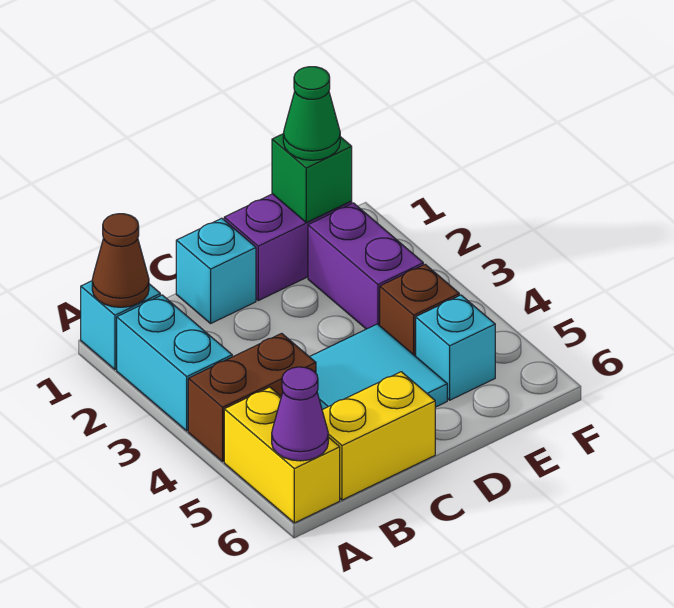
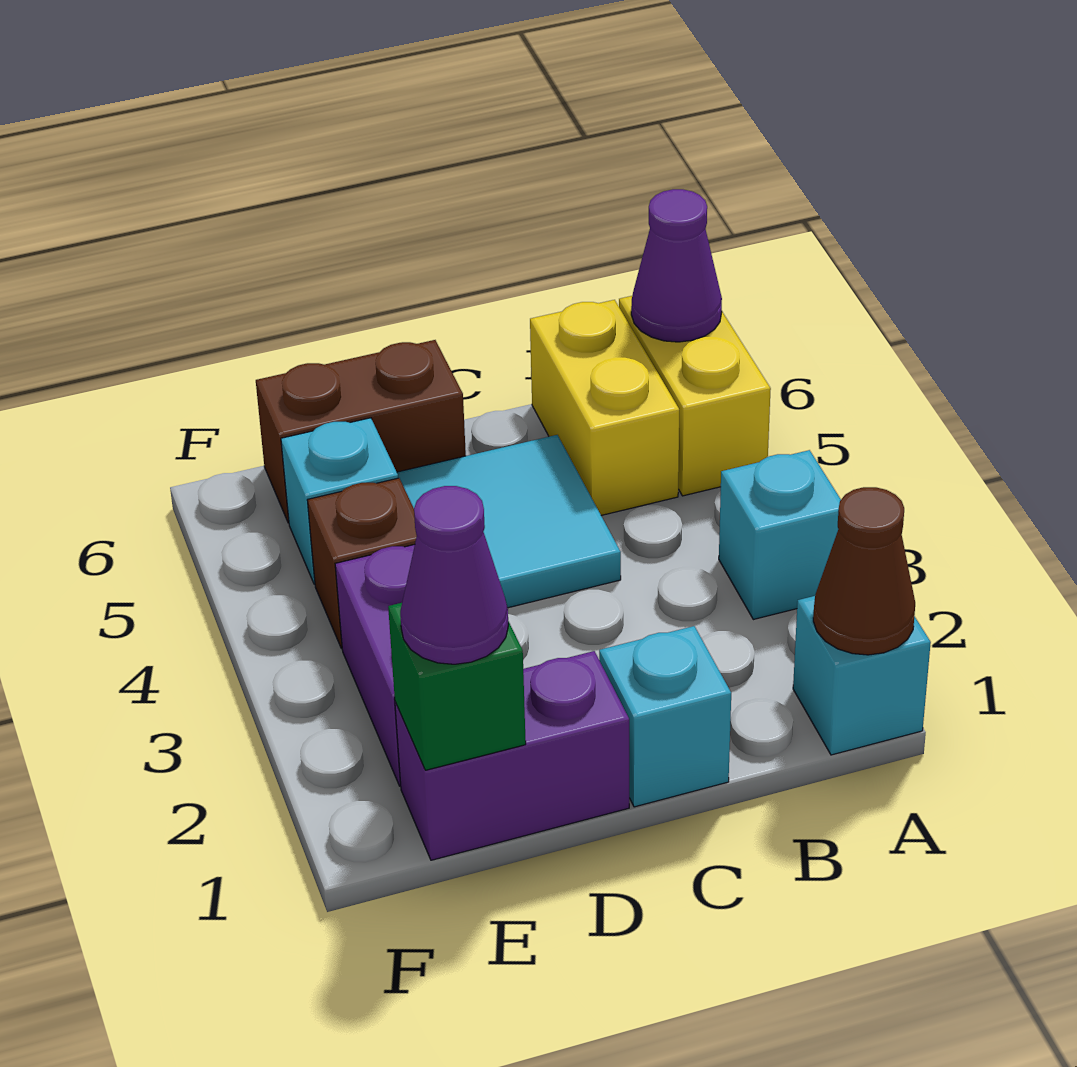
cyan 1x2 brick [117,295,232,431] -> cyan 1x1 brick [719,450,841,620]
brown 1x2 brick [188,333,316,461] -> brown 1x2 brick moved to [256,340,466,523]
yellow 1x2 brick [322,372,435,500] -> yellow 1x2 brick turned to [530,300,679,515]
green 1x1 cone [283,67,340,160] -> purple 1x1 cone [400,486,508,664]

